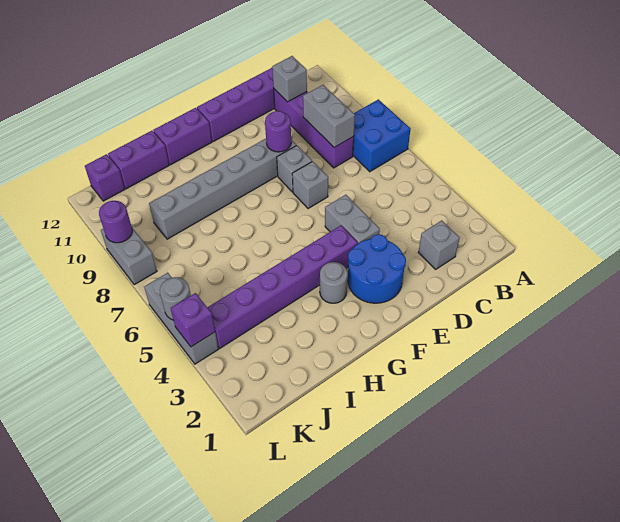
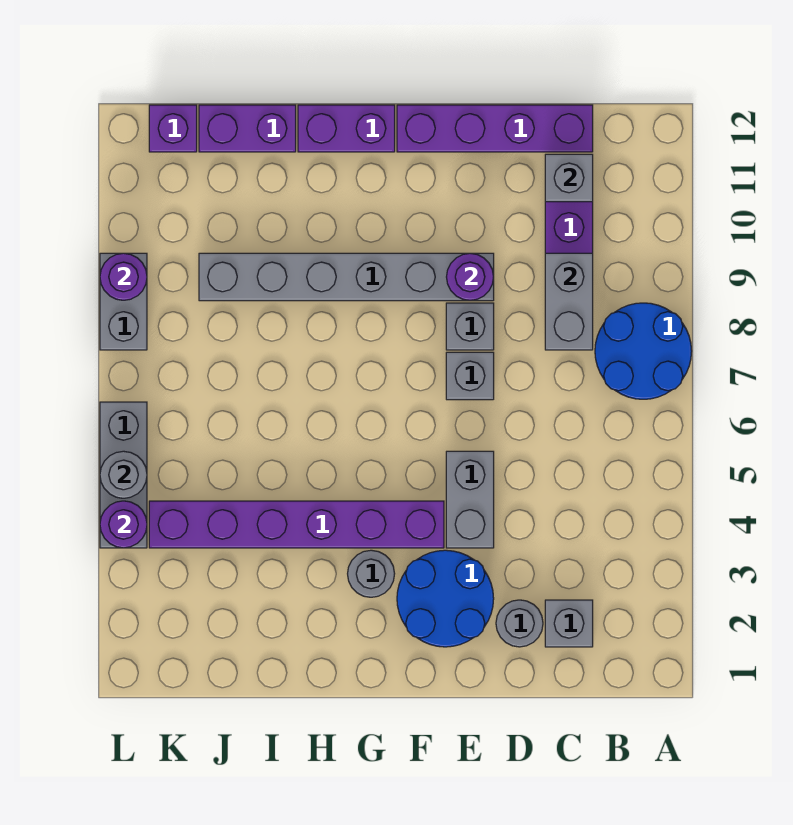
blue 2x2 brick [353,99,410,172] -> blue 2x2 round brick [595,303,692,399]
none -> grey 1x1 round brick [496,600,543,647]
purple 1x1 brick [171,293,215,347] -> purple 1x1 round brick [100,501,147,548]

